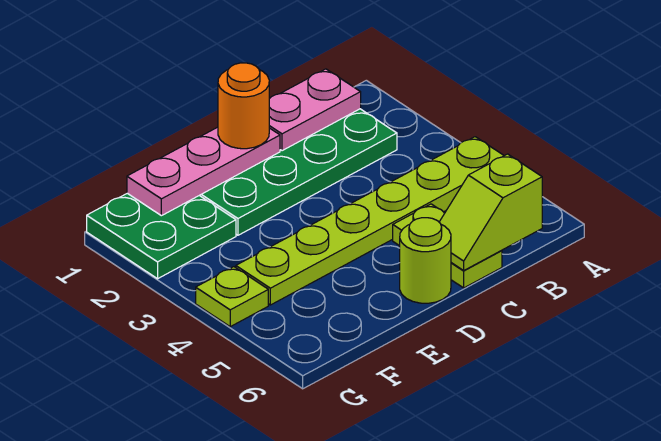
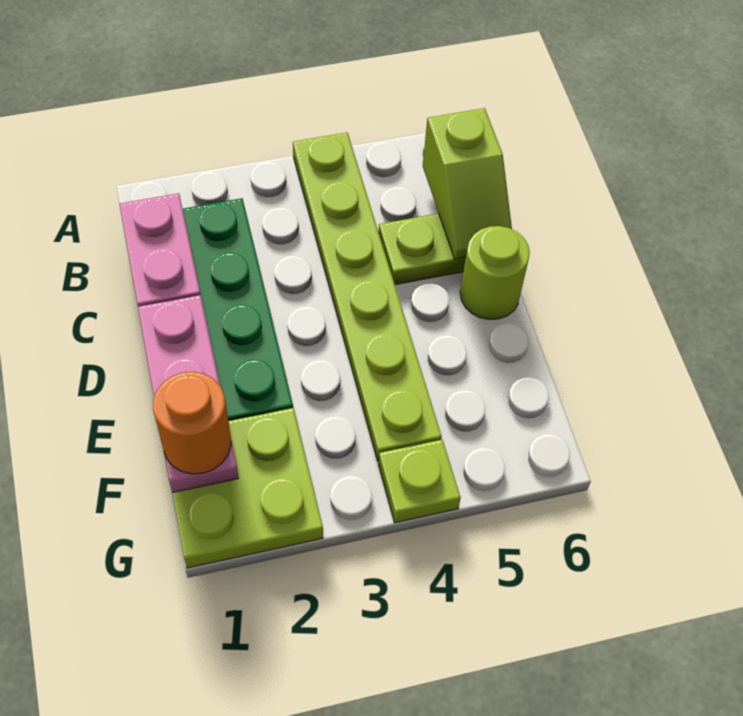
orange 1x1 round brick [218,63,269,149] -> orange 1x1 round brick moved to [153,372,231,474]
green 2x2 plate [87,193,236,279] -> lime 2x2 plate [172,408,323,568]

